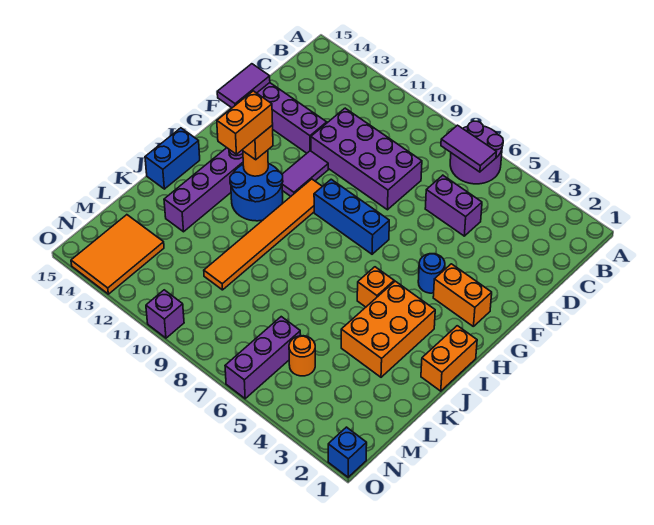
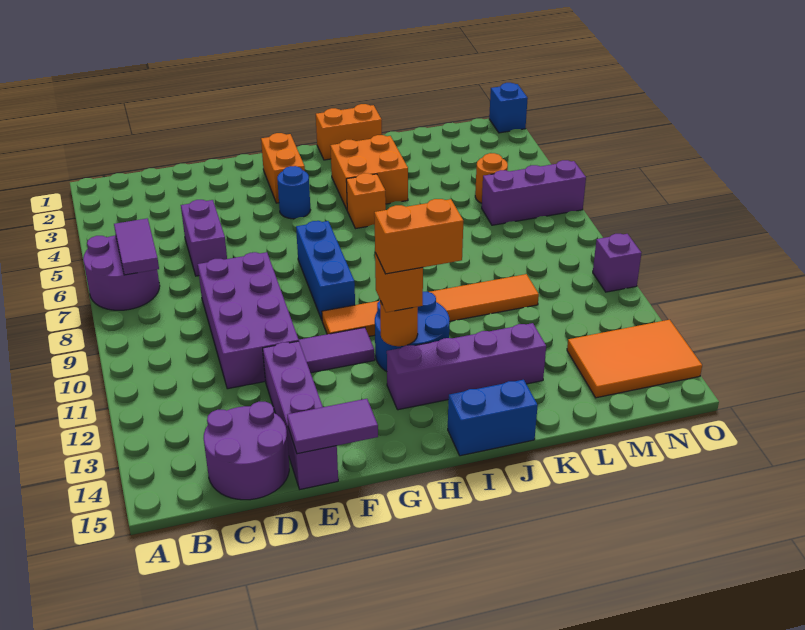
none -> purple 2x2 round brick [204,402,289,500]
orange 2x3 brick [341,281,435,377] -> orange 2x2 brick [330,135,408,209]

